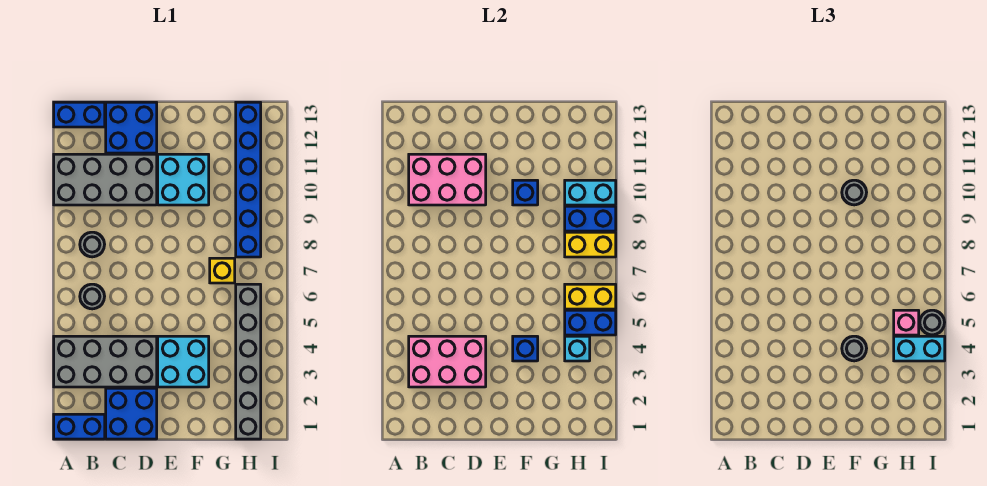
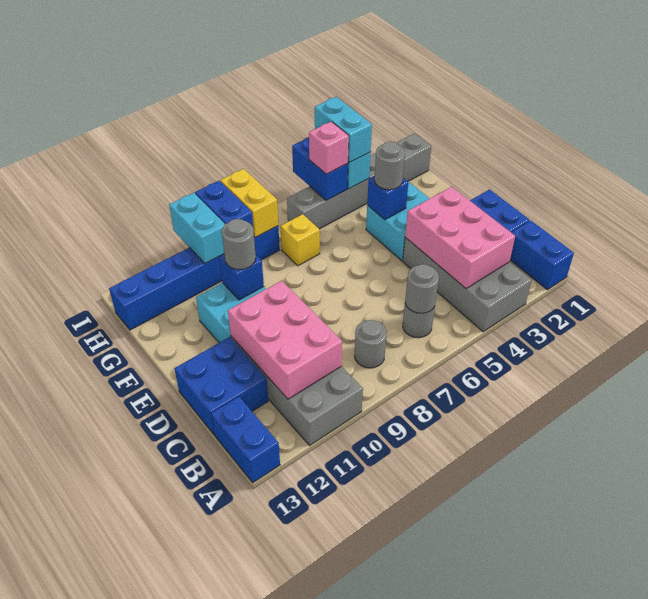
yellow 1x2 brick [565,284,616,309] -> none
grey 1x1 round brick [920,310,945,335] -> grey 1x1 round brick moved to [405,264,439,313]

